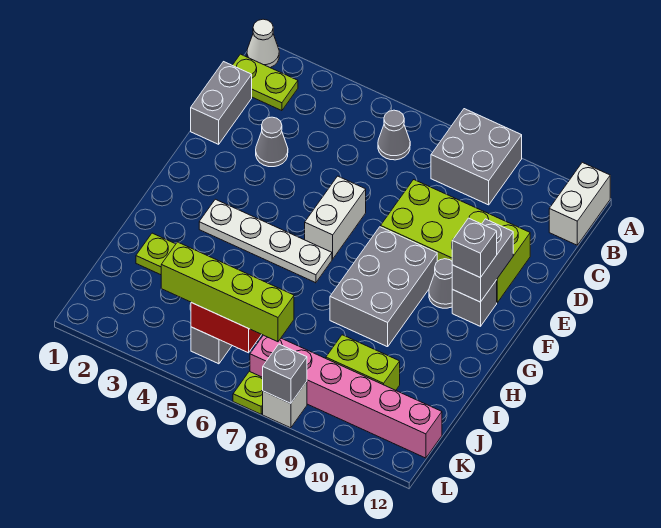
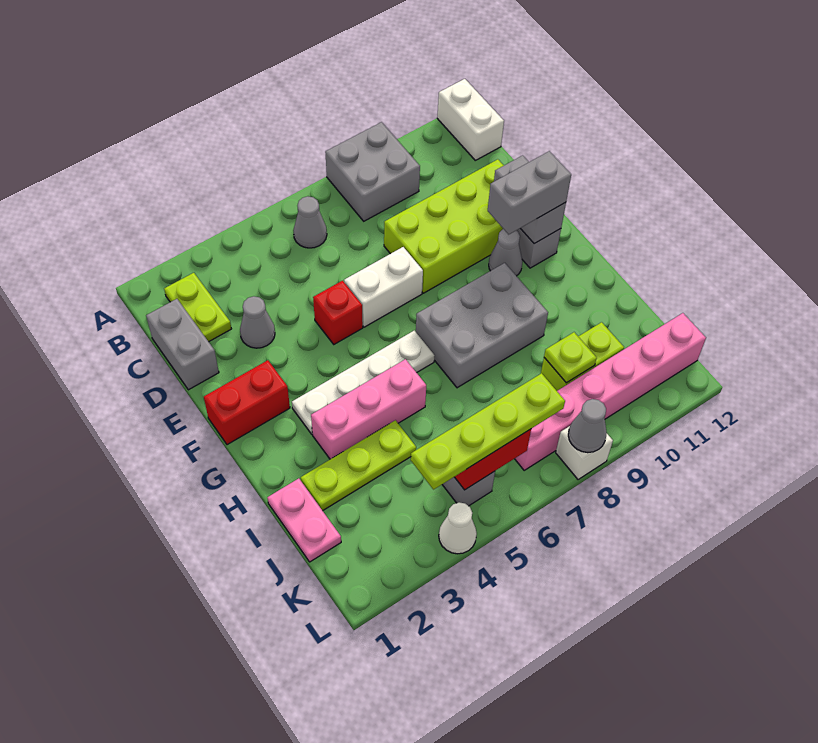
white 1x1 cone [247,19,279,68] -> white 1x1 cone moved to [439,502,477,554]
lime 1x2 plate [232,54,298,111] -> lime 1x2 plate turned to [164,273,231,342]
none -> red 1x1 brick [313,281,363,344]
white 1x2 brick [305,176,366,259] -> white 1x2 brick turned to [344,247,423,327]
none -> red 1x2 brick [204,360,290,445]
grey 2x3 brick [330,227,437,347] -> grey 2x3 brick turned to [416,263,548,388]
grey 1x1 brick [452,218,497,278] -> grey 1x2 brick [488,151,571,234]
none -> pink 1x3 brick [311,359,426,459]
none -> pink 1x2 plate [267,478,341,562]
lime 1x4 brick [161,242,294,342] -> lime 1x4 plate [411,373,565,489]
lime 1x1 plate [233,371,263,414] -> lime 1x1 plate moved to [544,332,597,383]
grey 1x1 brick [263,344,307,404] -> grey 1x1 cone [568,399,607,453]

